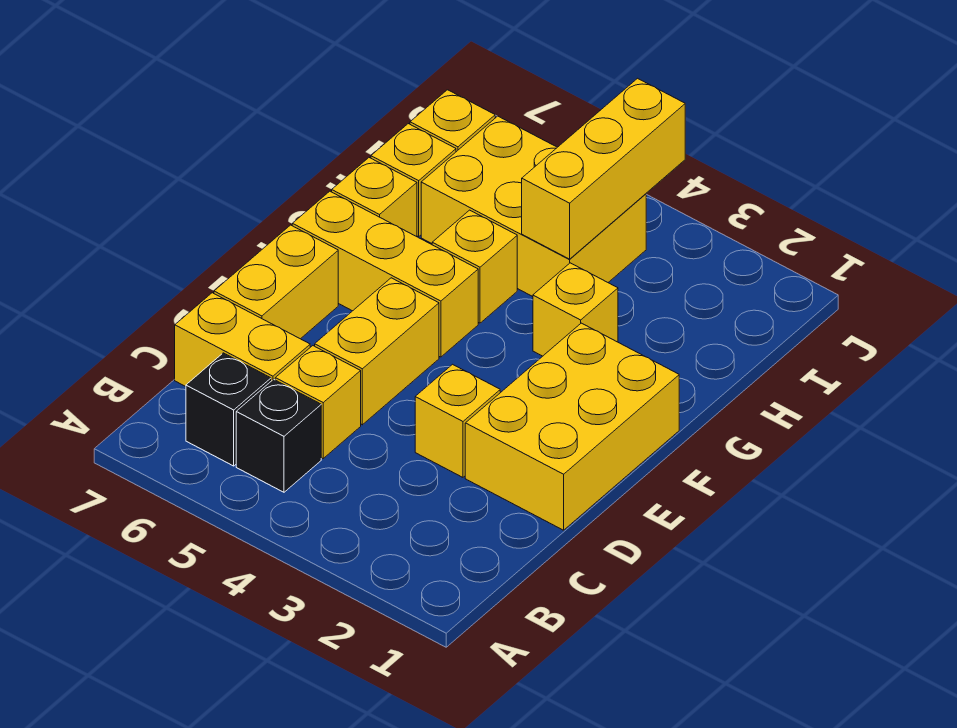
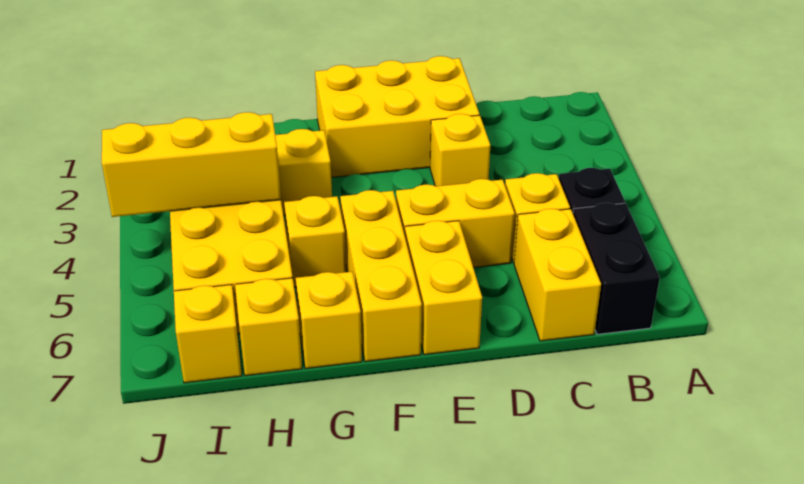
black 1x1 brick [186,353,271,466] -> black 1x2 brick [573,203,660,334]
yellow 1x2 brick [214,225,338,339] -> yellow 1x2 brick turned to [405,221,482,355]

